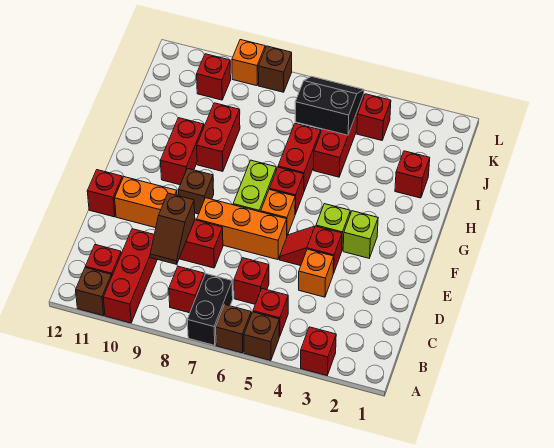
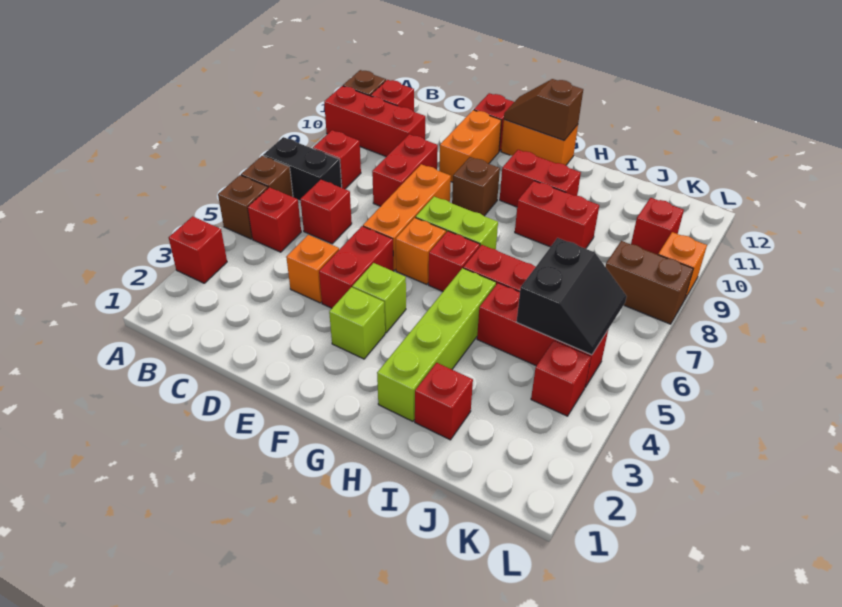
brown 1x2 slope [150,193,195,264] -> brown 1x2 slope moved to [504,79,583,140]
red 1x2 slope [280,226,342,274] -> red 1x2 brick [319,226,394,308]
none -> orange 1x2 brick [501,120,578,165]
none -> lime 1x4 brick [377,268,496,421]
brown 1x1 brick [258,46,292,92] -> brown 1x2 brick [606,241,693,324]

